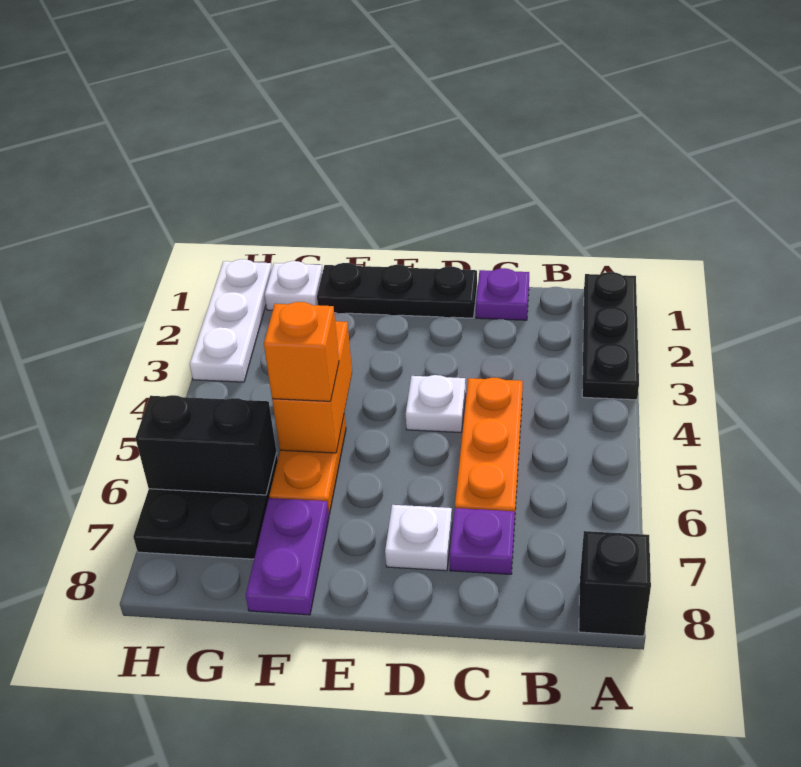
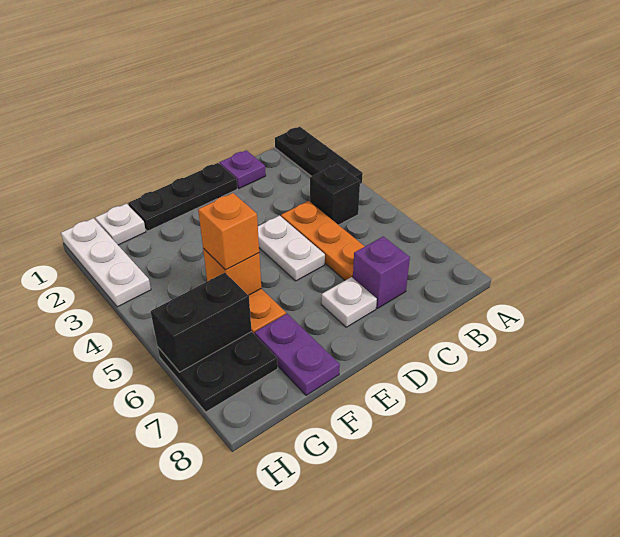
black 1x1 brick [579,531,651,636] -> black 1x1 brick moved to [310,164,360,225]
purple 1x1 plate [450,508,515,574] -> purple 1x1 brick [353,237,410,308]
white 1x1 plate [406,375,466,433] -> white 1x2 plate [258,215,325,281]
orange 1x2 brick [272,321,352,453] -> orange 1x1 brick [203,249,261,295]

